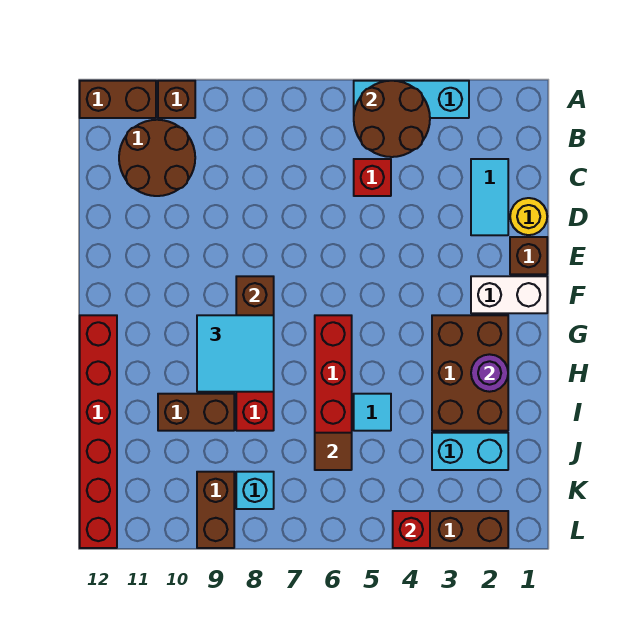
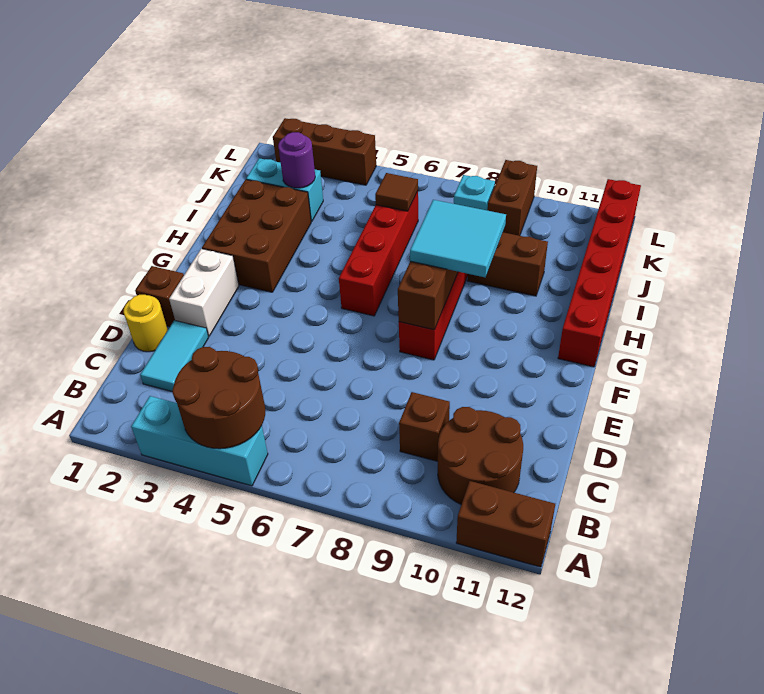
brown 1x1 brick [158,81,195,118] -> brown 1x1 brick moved to [399,392,450,461]
red 1x1 brick [354,159,391,196] -> none
white 1x2 brick [471,276,547,313] -> white 1x2 brick turned to [169,249,239,336]
purple 1x1 round brick [471,354,508,392] -> purple 1x1 round brick moved to [278,132,315,188]
cyan 1x1 tile [354,394,391,431] -> none
red 1x1 brick [393,511,430,548] -> none

